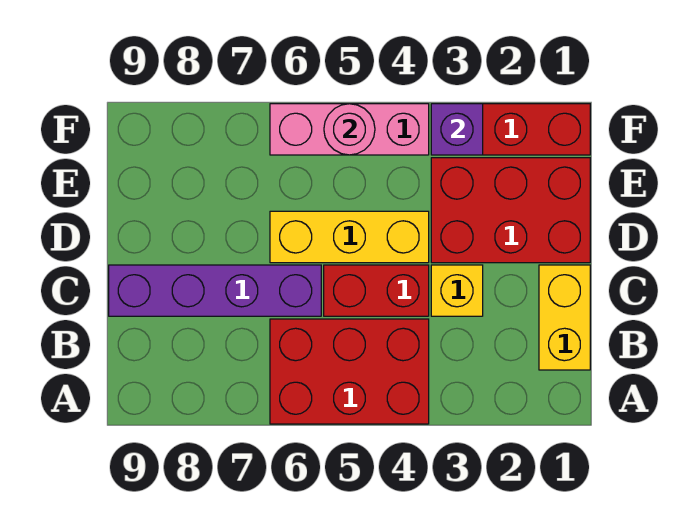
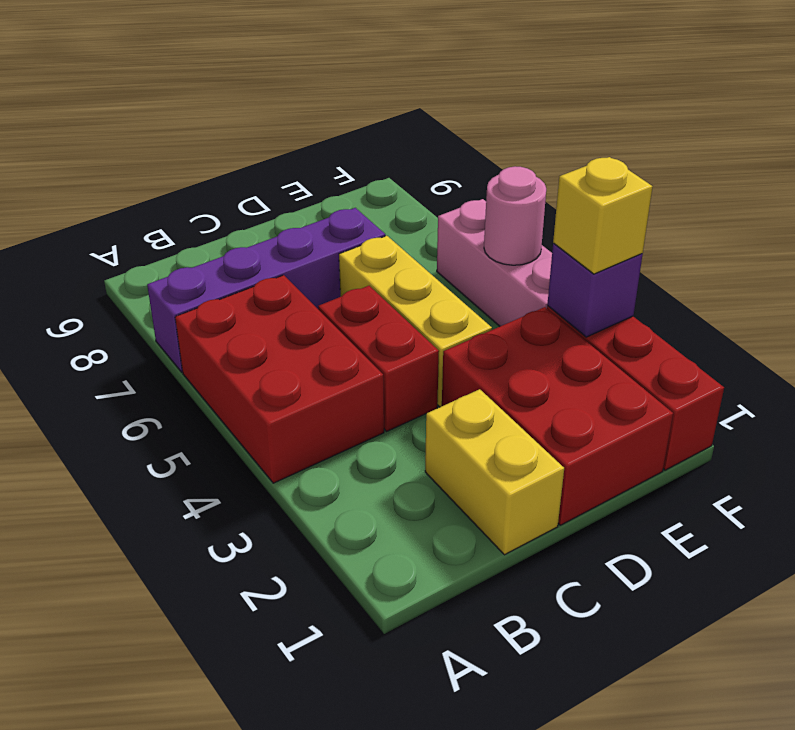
yellow 1x2 brick [539,265,590,370] -> yellow 1x2 brick turned to [425,389,564,555]
yellow 1x1 brick [431,265,483,316] -> yellow 1x1 brick moved to [553,157,653,274]
purple 1x4 brick [109,265,321,316] -> purple 1x4 brick turned to [147,208,386,372]

